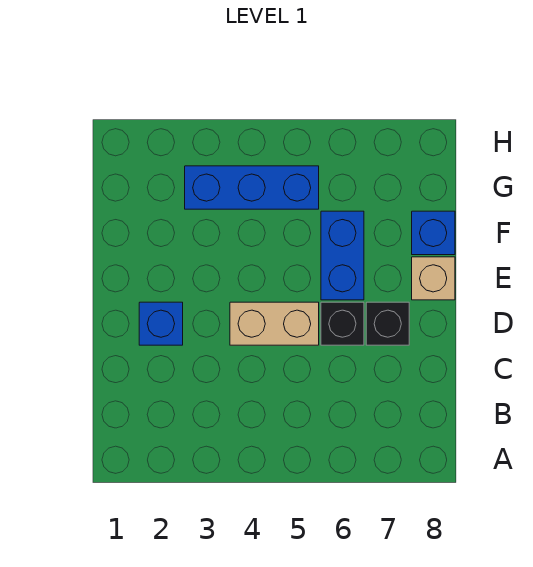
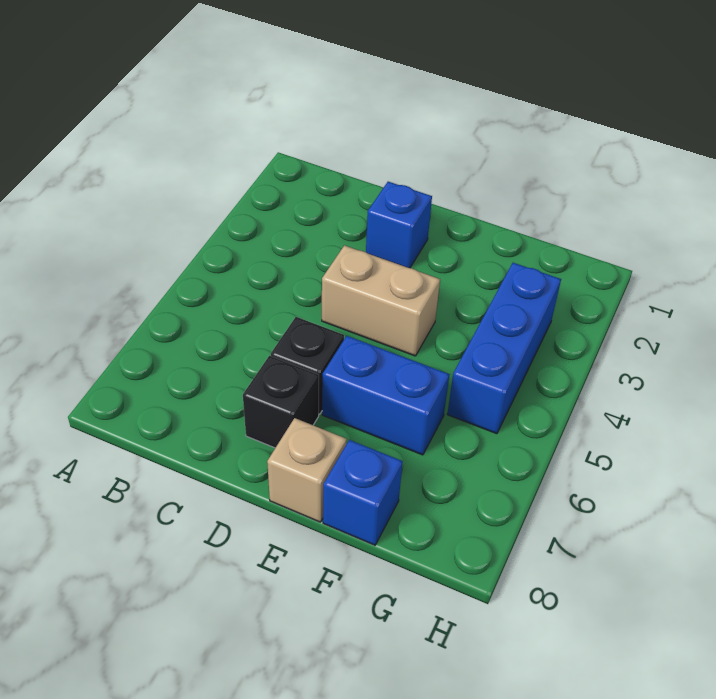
tan 1x2 brick [230,302,319,345] -> tan 1x2 brick turned to [322,245,440,356]

